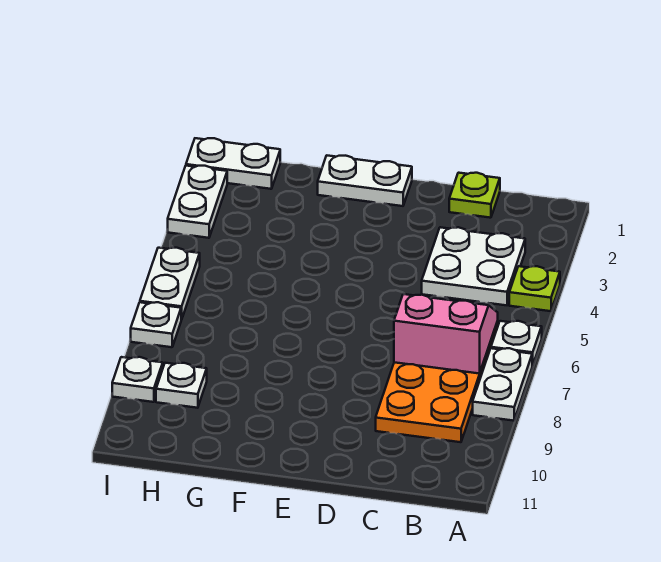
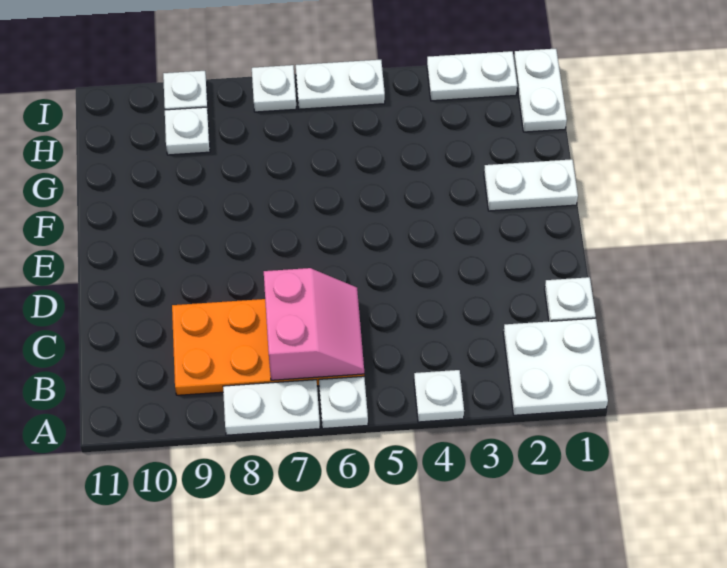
lime 1x1 plate [509,266,560,311] -> white 1x1 plate [414,370,464,422]
white 2x2 plate [422,227,525,305] -> white 2x2 plate moved to [503,318,608,415]
lime 1x1 plate [449,173,500,218] -> white 1x1 plate [545,277,596,321]
white 1x2 plate [318,156,412,206] -> white 1x2 plate turned to [484,159,578,211]

